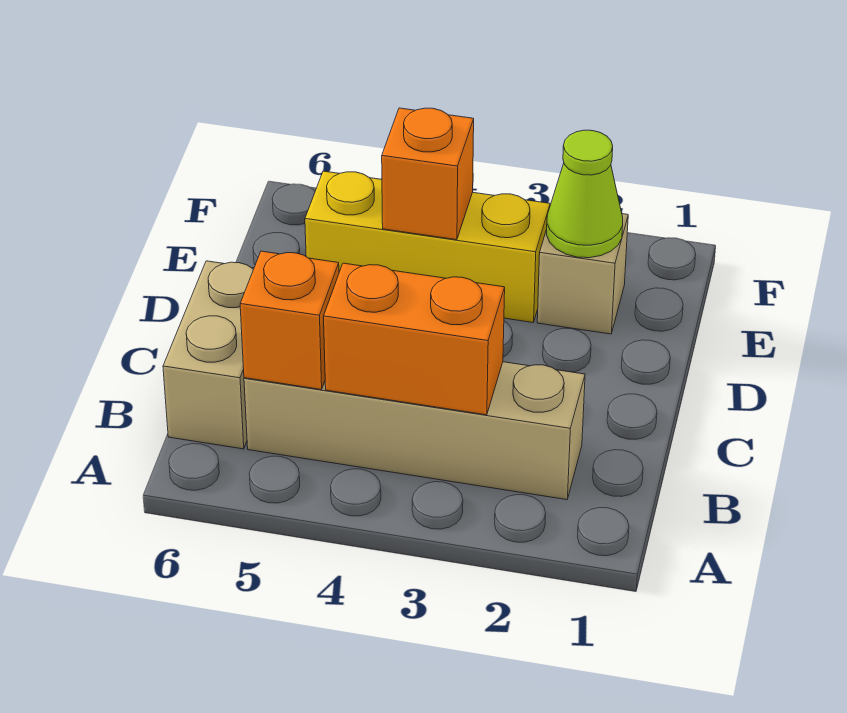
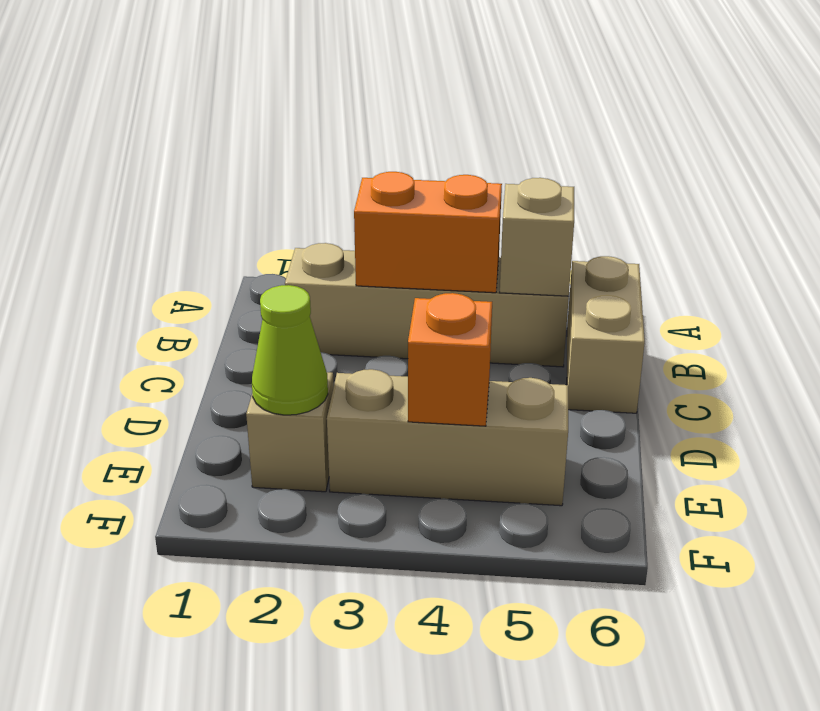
orange 1x1 brick [240,251,339,390] -> tan 1x1 brick [500,178,574,296]
yellow 1x3 brick [305,171,550,322] -> tan 1x3 brick [327,369,568,506]

